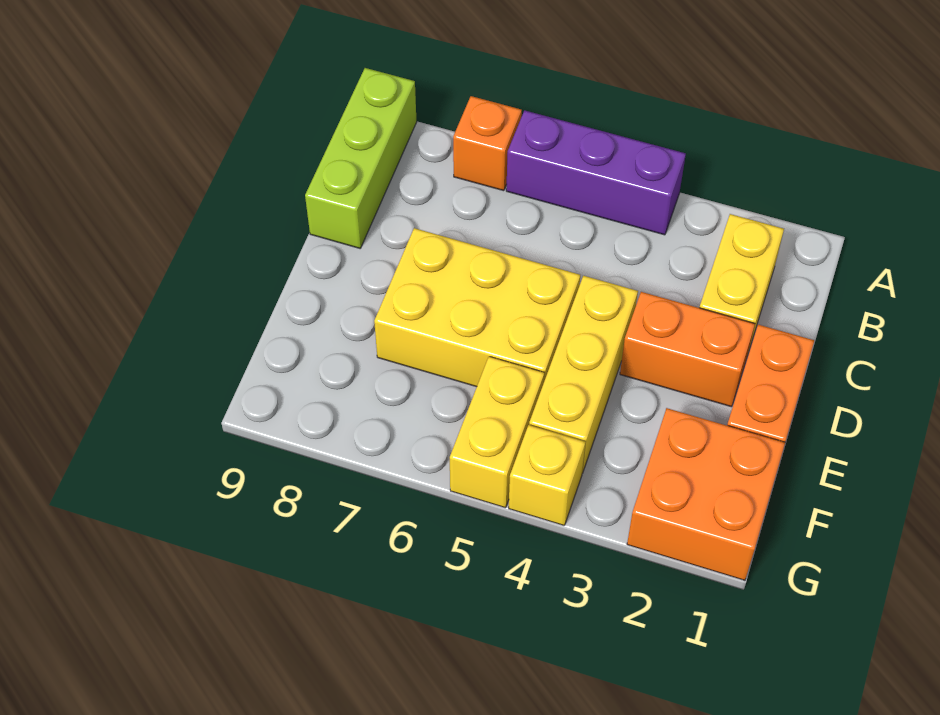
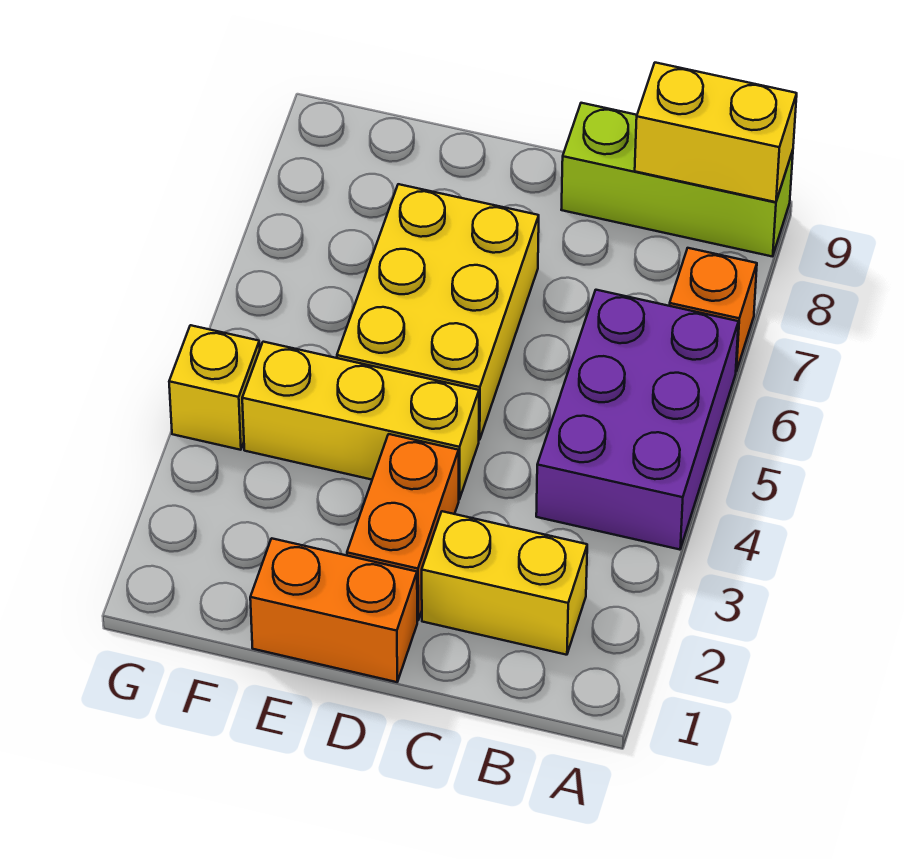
purple 1x3 brick [506,110,686,235] -> purple 2x3 brick [536,290,738,550]
orange 2x2 brick [627,408,785,580] -> none
yellow 1x2 brick [450,357,544,508] -> yellow 1x2 brick moved to [635,63,797,202]

